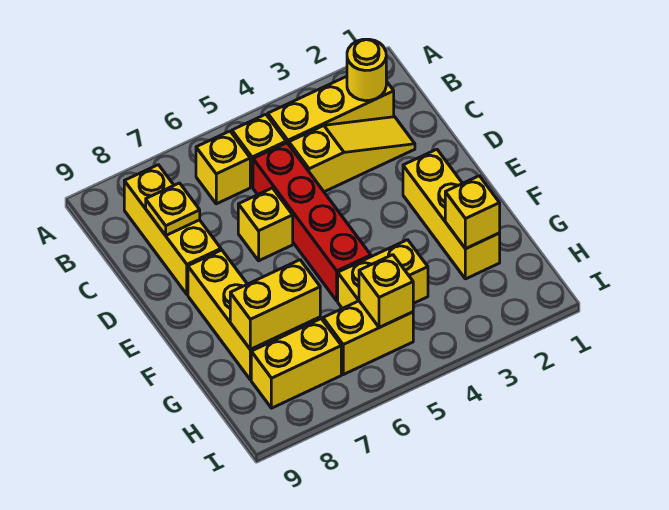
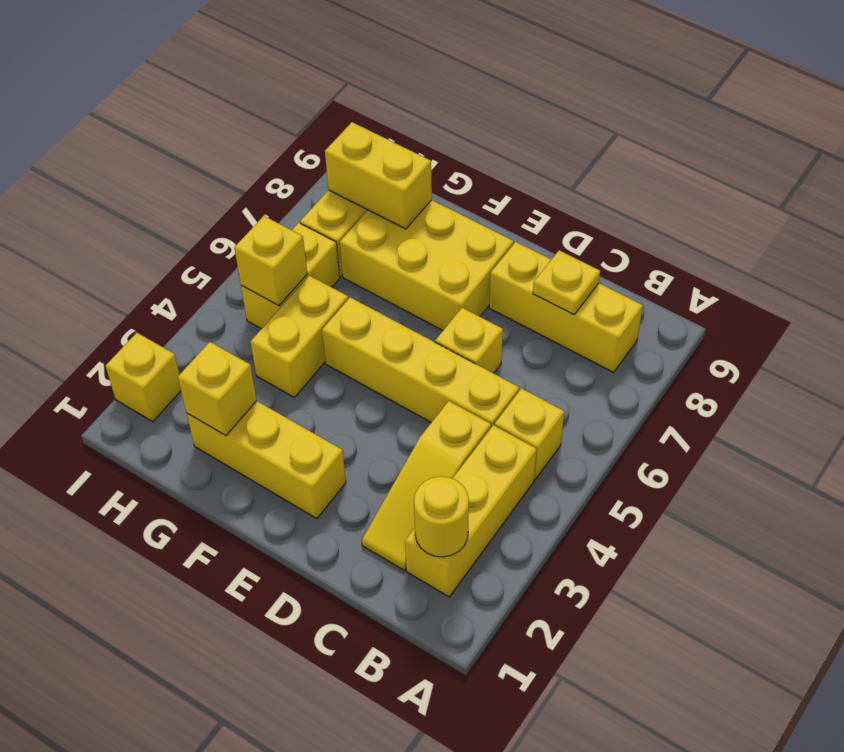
yellow 1x1 brick [196,131,250,204] -> yellow 1x1 brick moved to [105,333,181,422]
red 1x4 brick [253,143,371,301] -> yellow 1x4 brick [322,297,519,427]
yellow 1x3 brick [188,250,284,380] -> yellow 2x3 brick [340,200,514,330]
yellow 1x2 brick [230,260,320,349] -> yellow 1x2 brick turned to [325,122,432,229]

